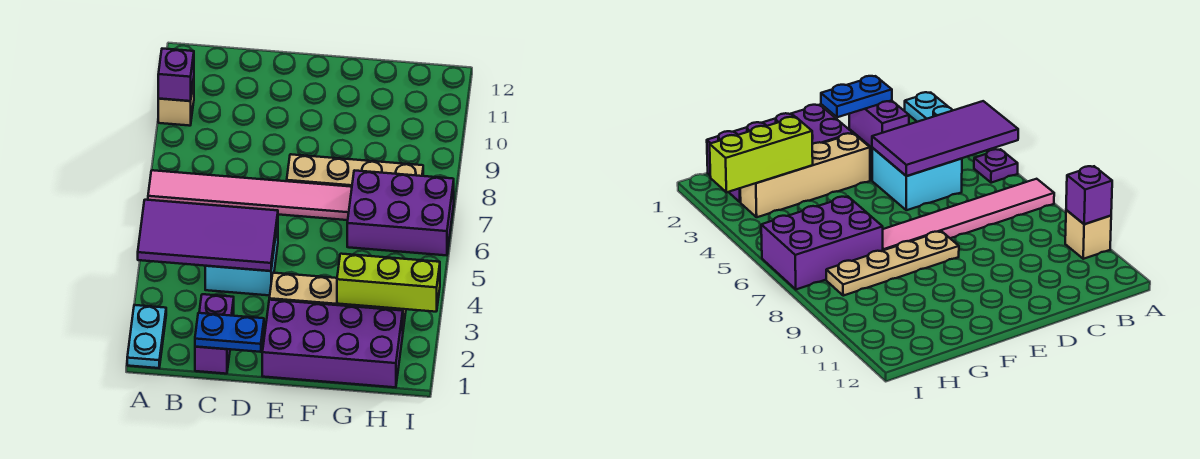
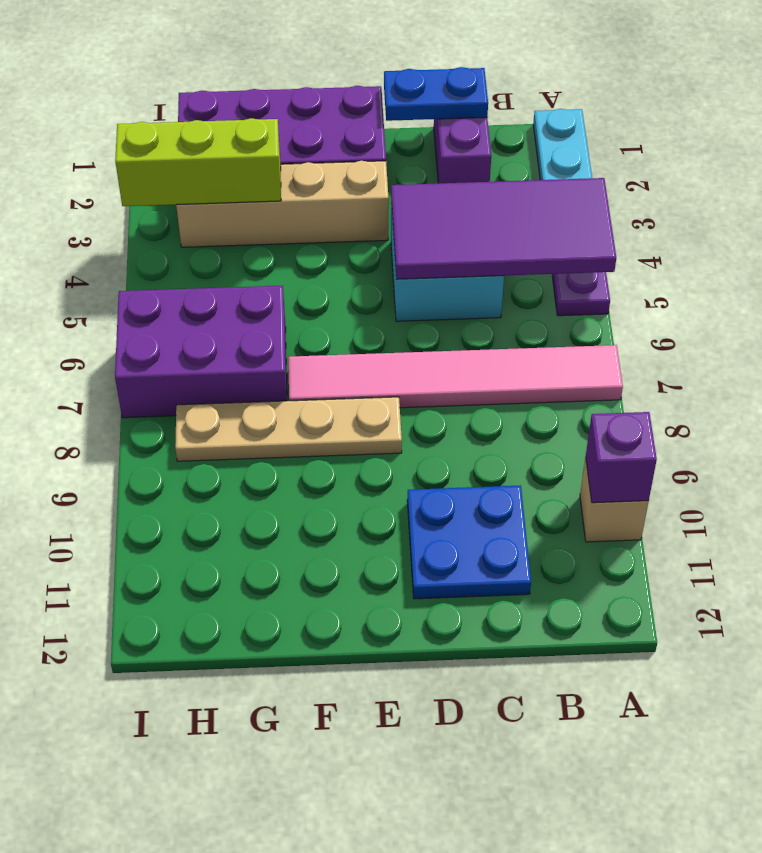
none -> blue 2x2 plate [407,485,531,599]

